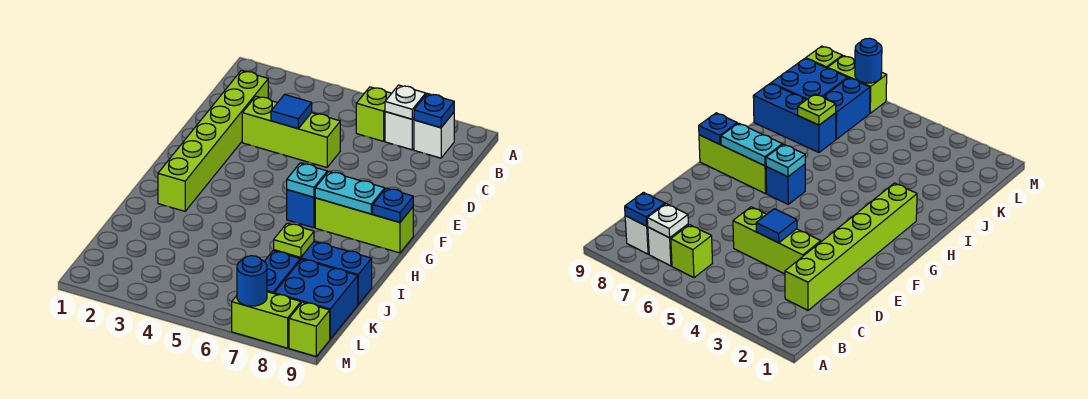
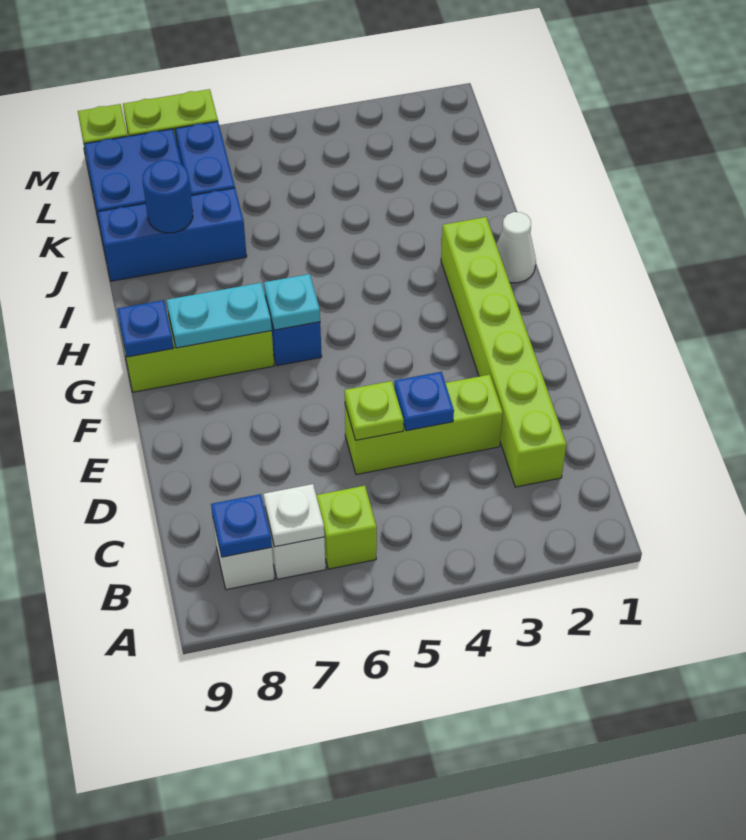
blue 1x1 tile [271,95,312,129] -> blue 1x1 plate [394,372,454,431]
none -> white 1x1 cone [496,212,536,283]
lime 1x1 plate [274,223,314,257] -> lime 1x1 plate moved to [344,381,404,440]
blue 1x1 round brick [237,256,267,306] -> blue 1x1 round brick moved to [143,160,193,233]

